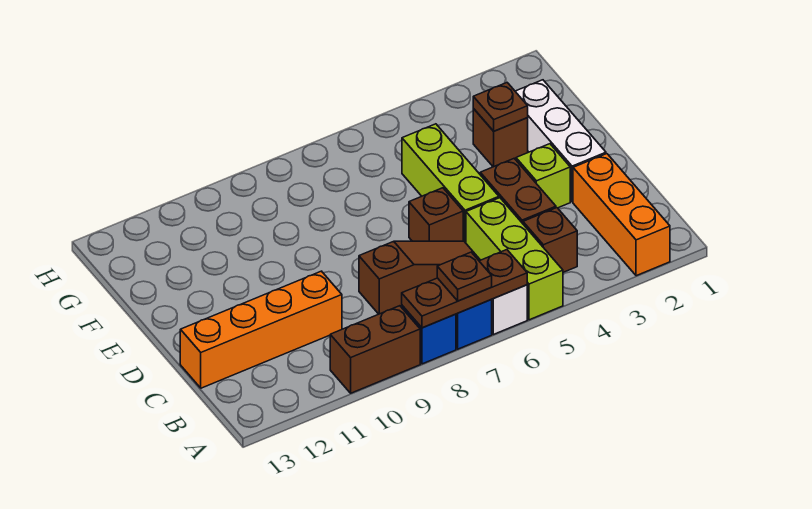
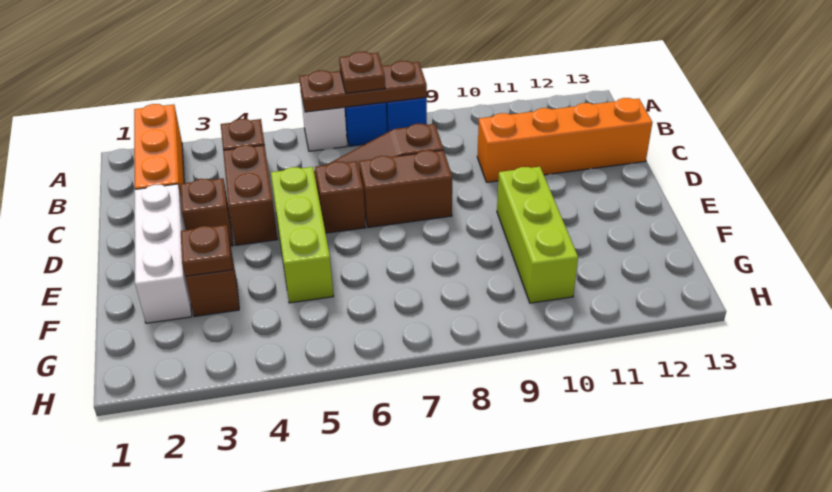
lime 1x3 brick [466,198,563,320] -> lime 1x3 brick moved to [497,167,578,303]
brown 1x2 brick [330,306,420,393] -> brown 1x2 brick moved to [359,150,452,227]
lime 1x1 brick [516,144,570,208] -> brown 1x1 brick [180,178,233,246]

